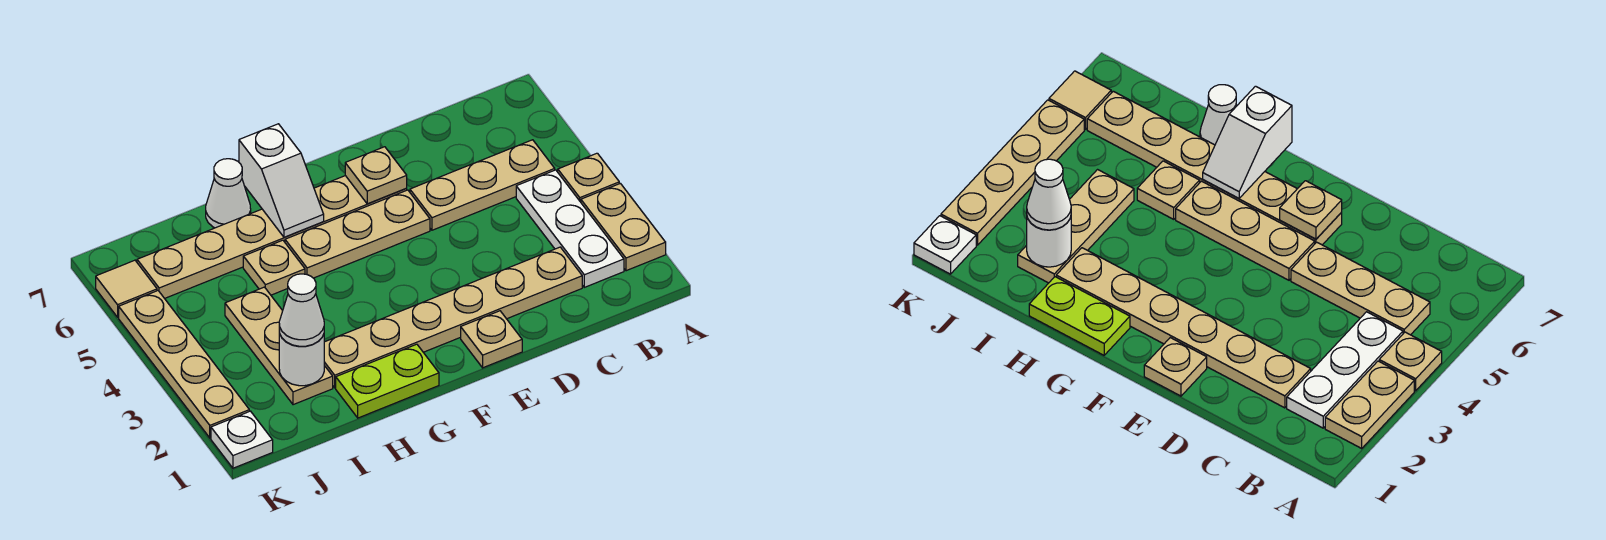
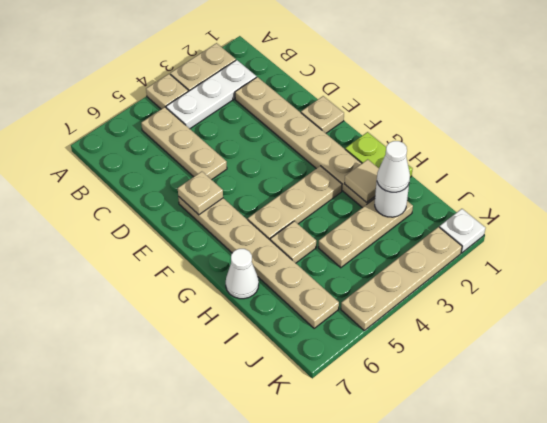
tan 1x3 plate [285,190,430,278] -> tan 1x3 plate turned to [248,166,342,240]
white 1x2 slope [239,124,324,237] -> none
tan 1x1 tile [96,260,157,317] -> tan 1x1 tile moved to [344,159,379,202]

